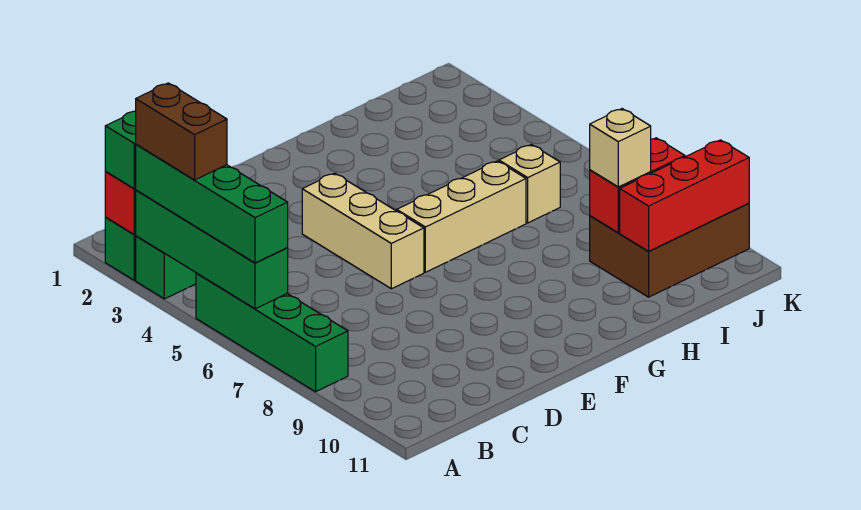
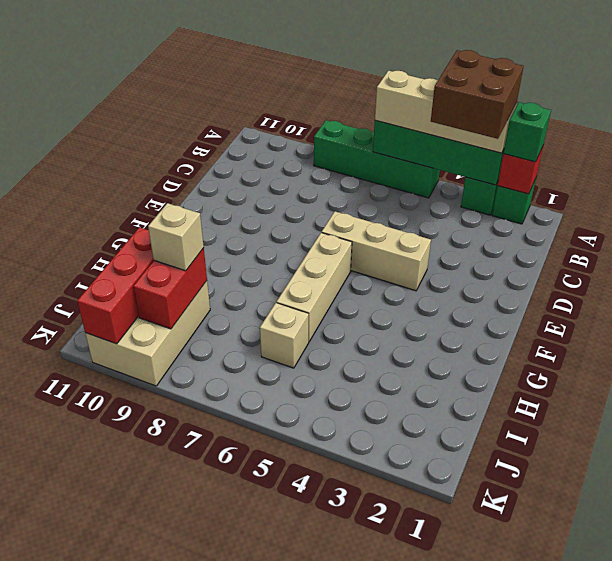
green 1x4 brick [136,144,288,263] -> tan 1x4 brick [375,71,517,153]
brown 1x2 brick [136,83,227,180] -> brown 2x2 brick [431,50,524,139]
brown 2x3 brick [590,203,749,297] -> tan 2x3 brick [85,281,210,386]

